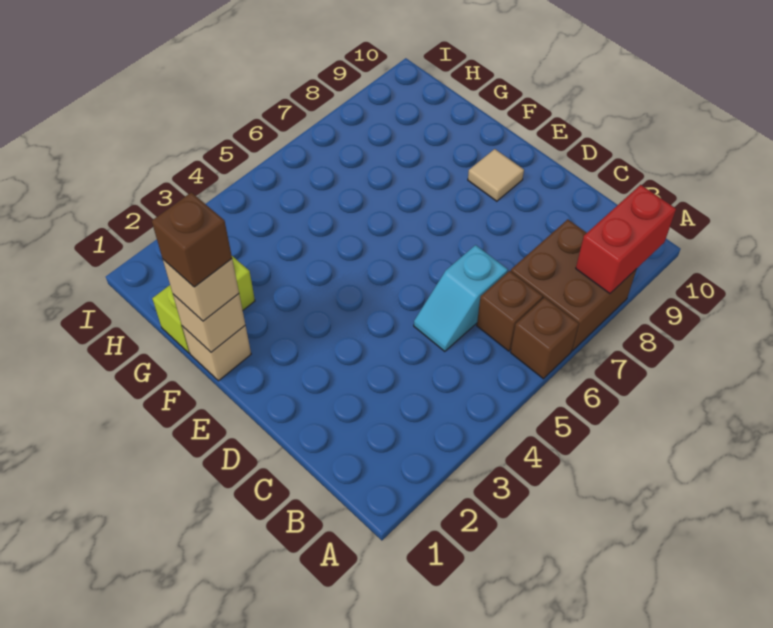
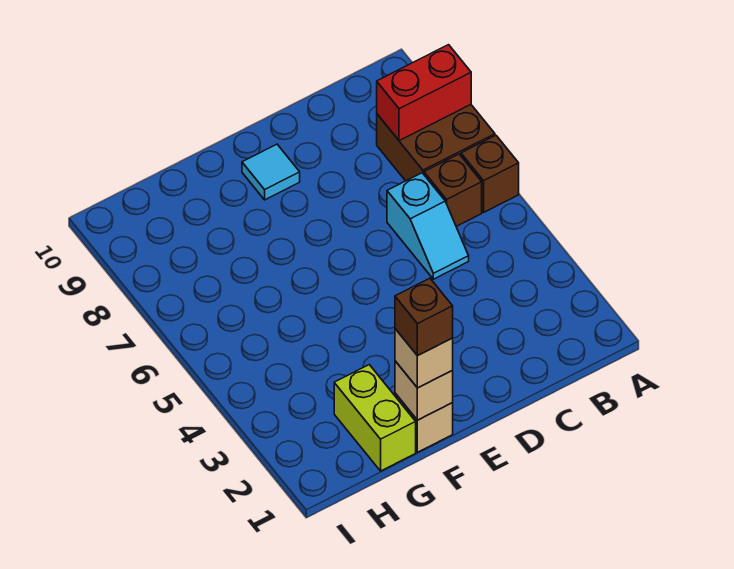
red 1x2 brick [576,185,676,294] -> red 1x2 brick turned to [377,45,471,141]
tan 1x1 tile [468,149,524,201] -> cyan 1x1 tile [242,144,300,200]

